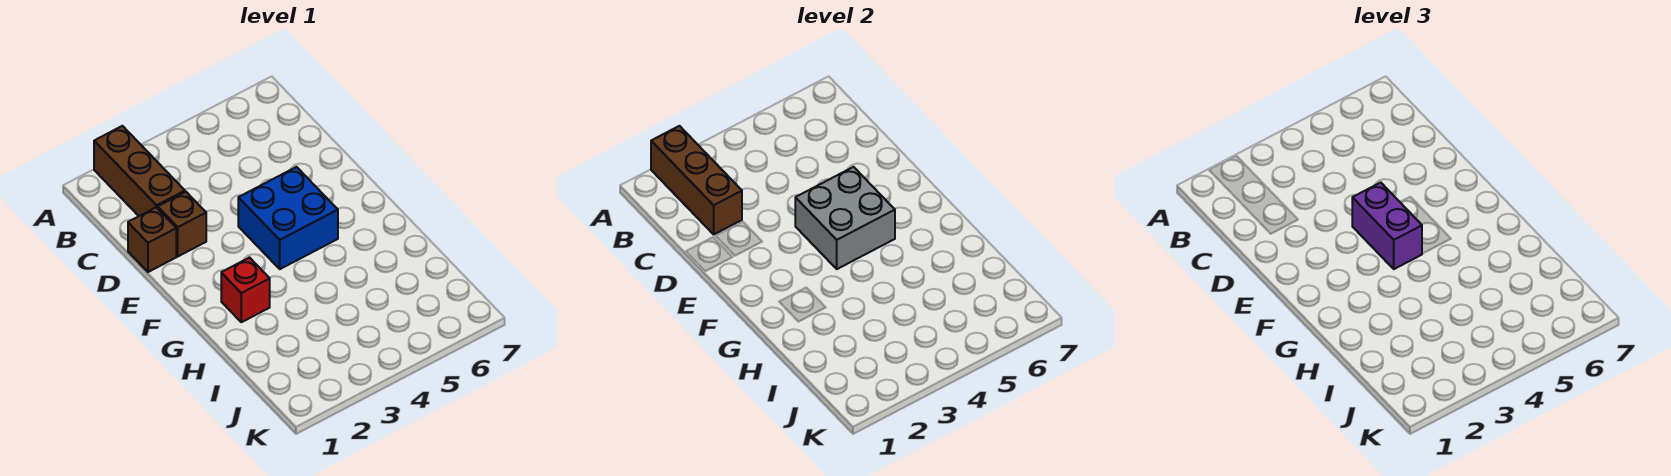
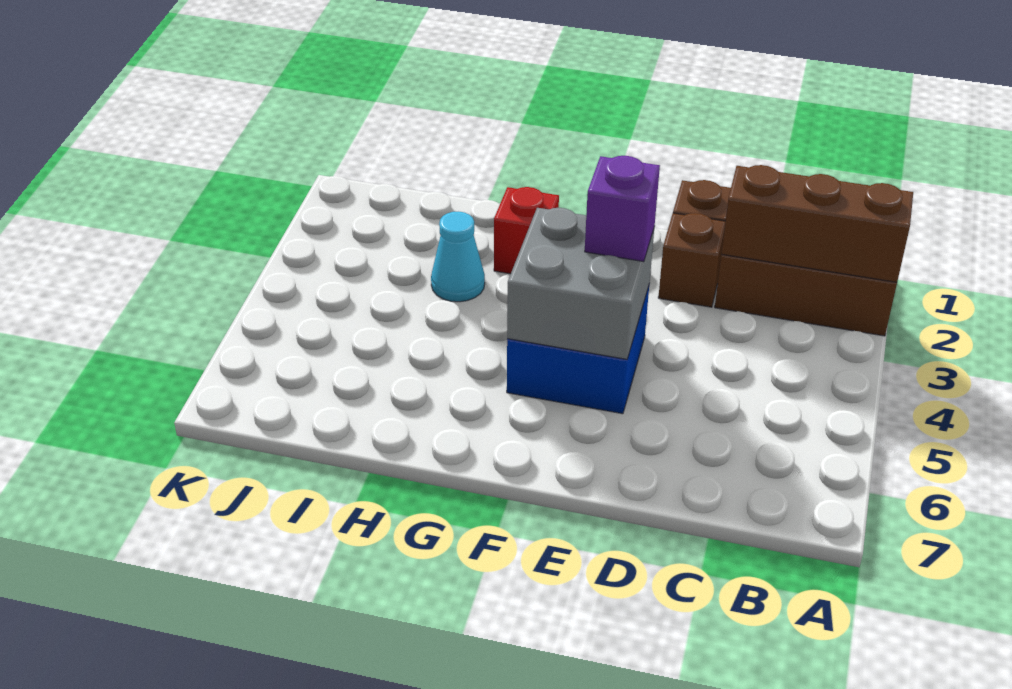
purple 1x2 brick [1352,183,1422,269] -> purple 1x1 brick [585,156,660,262]
none -> cyan 1x1 cone [431,212,485,302]

